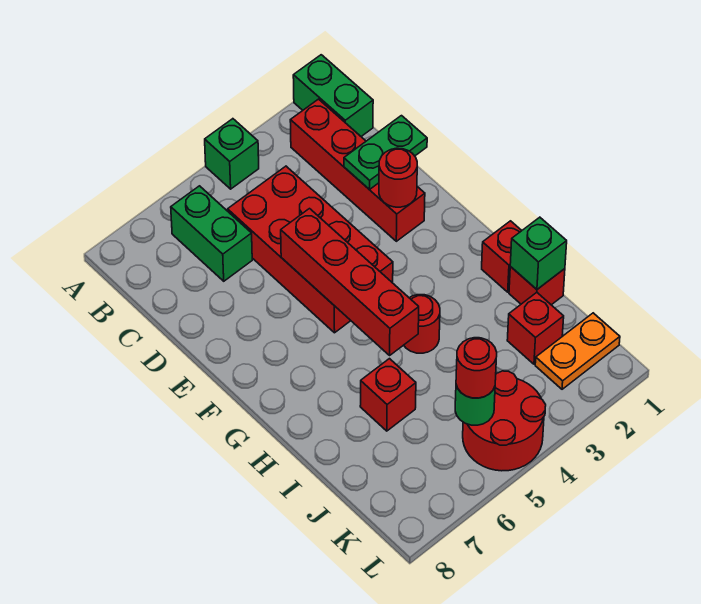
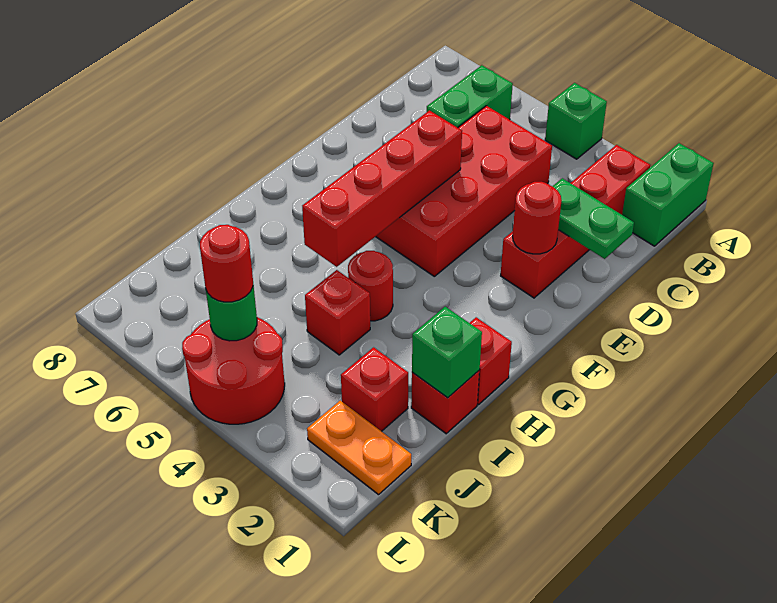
red 1x1 brick [360,359,416,431] -> red 1x1 brick moved to [305,270,370,355]

